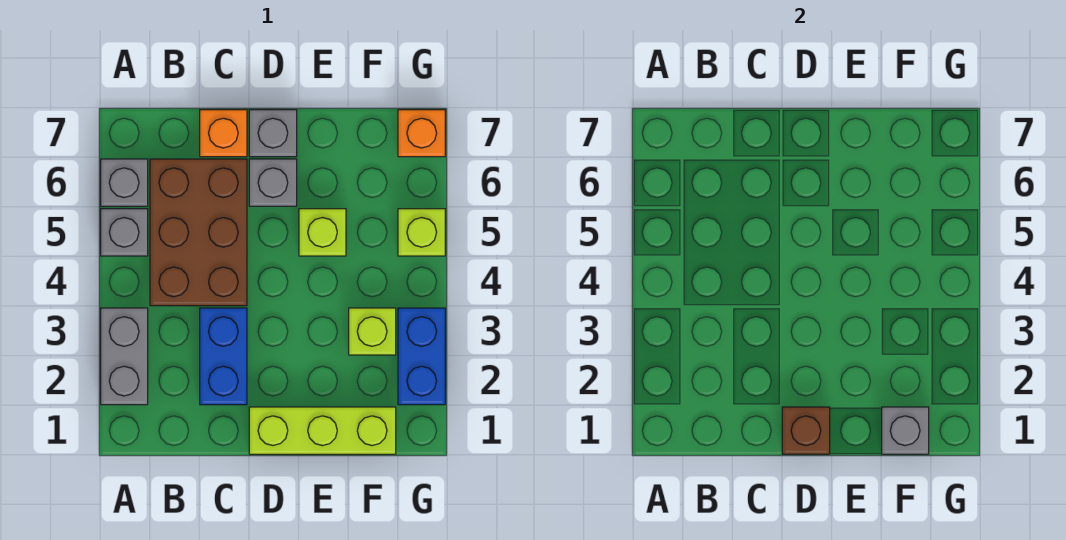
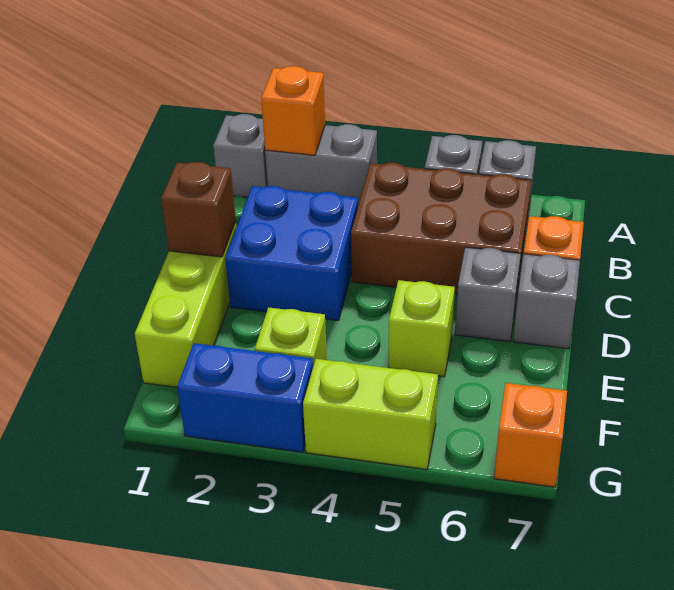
none -> orange 1x1 brick [261,66,325,155]
blue 1x2 brick [200,308,247,405] -> blue 2x2 brick [225,186,358,321]
grey 1x1 brick [882,407,929,454] -> grey 1x1 brick moved to [213,114,268,197]
lime 1x1 brick [398,209,445,256] -> lime 1x2 brick [303,359,438,469]

